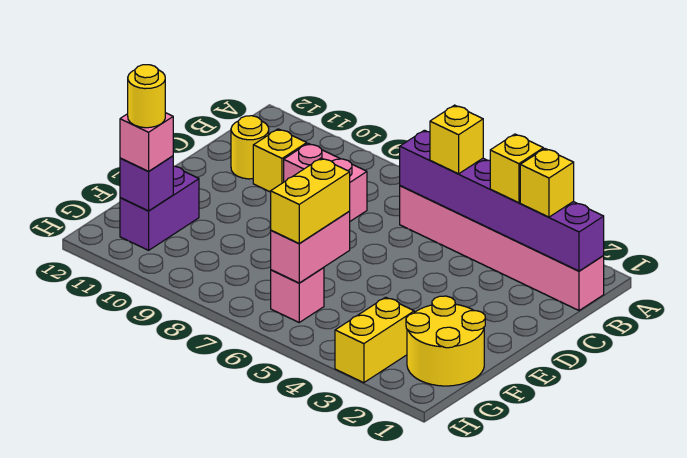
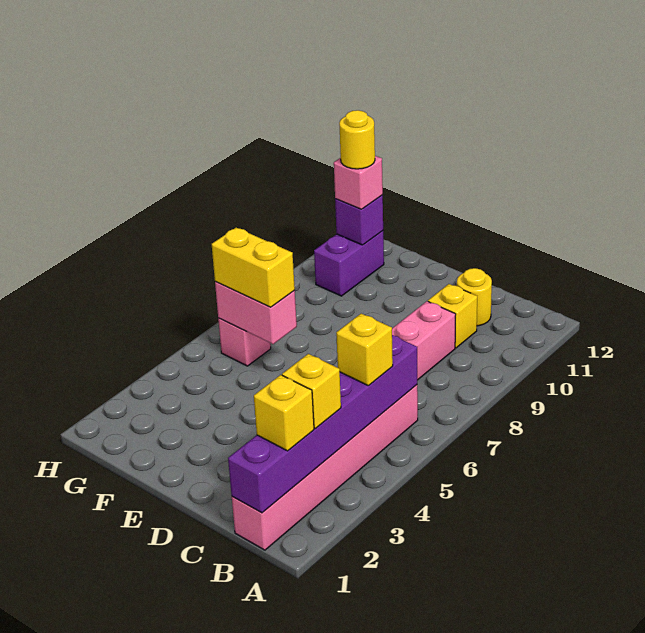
yellow 2x2 round brick [406,296,485,386] -> none
purple 1x2 brick [120,166,199,250] -> purple 1x2 brick turned to [314,231,384,296]
yellow 1x2 brick [335,297,414,383] -> none

